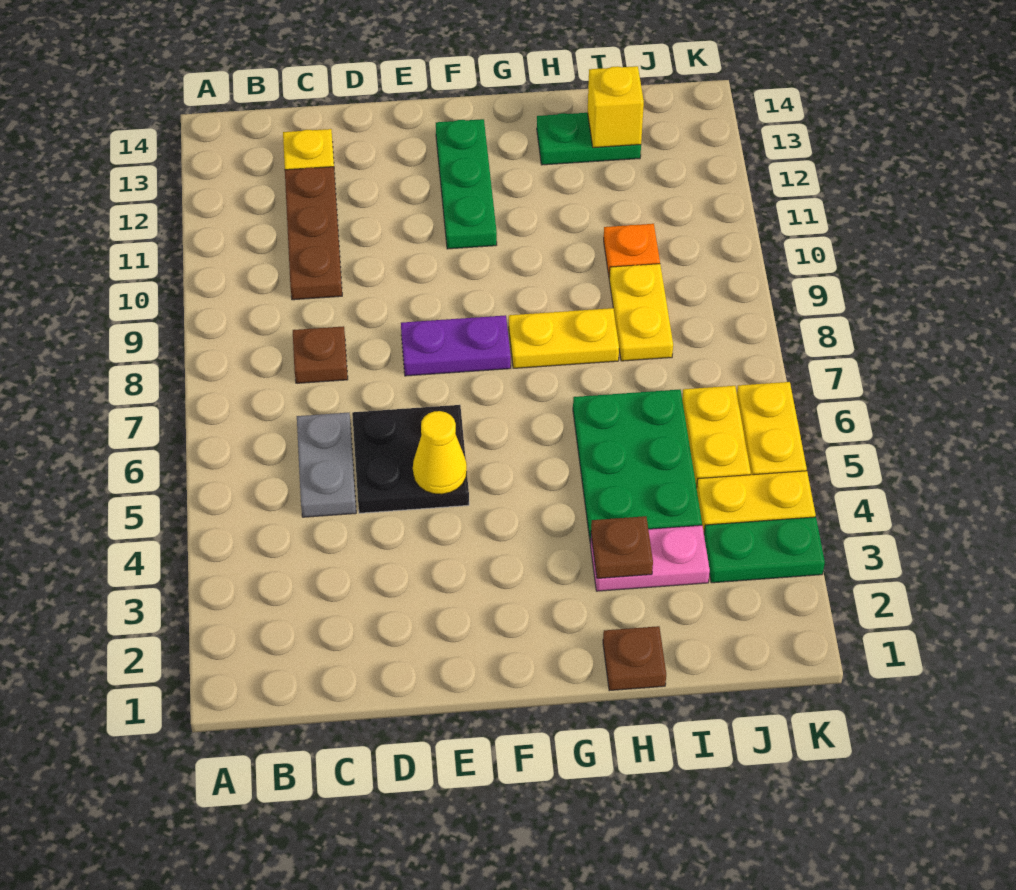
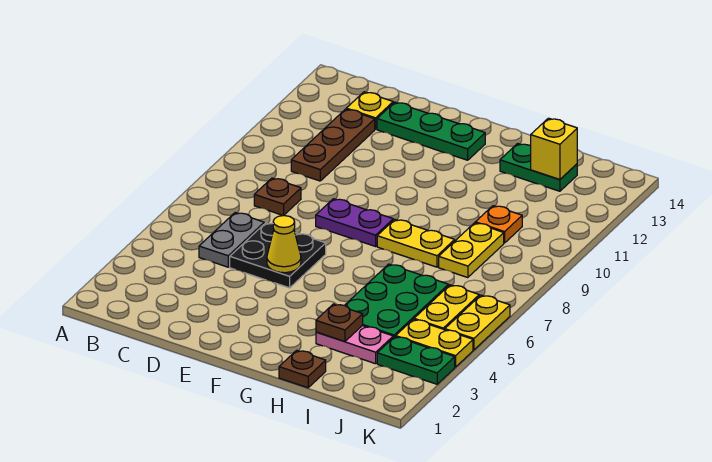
green 1x3 plate [436,119,497,249] -> green 1x3 plate turned to [377,102,485,160]

